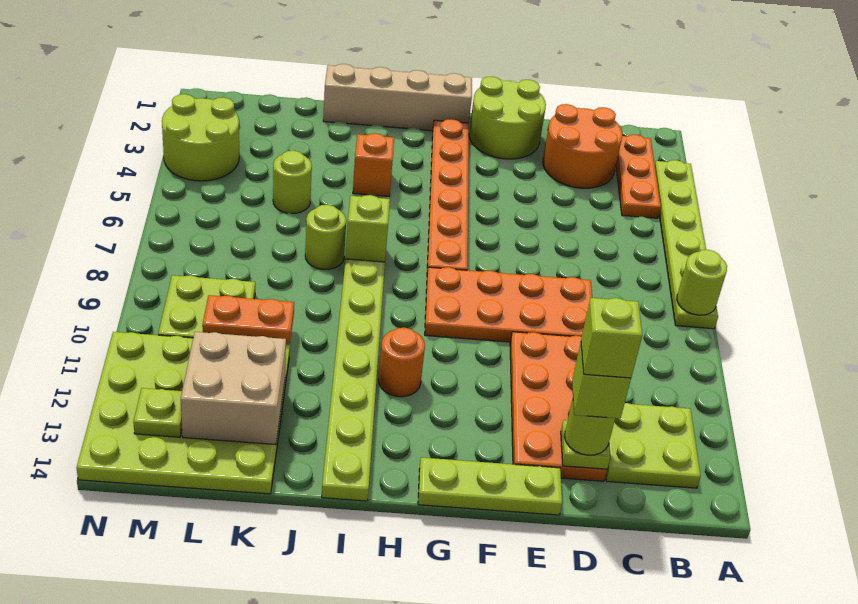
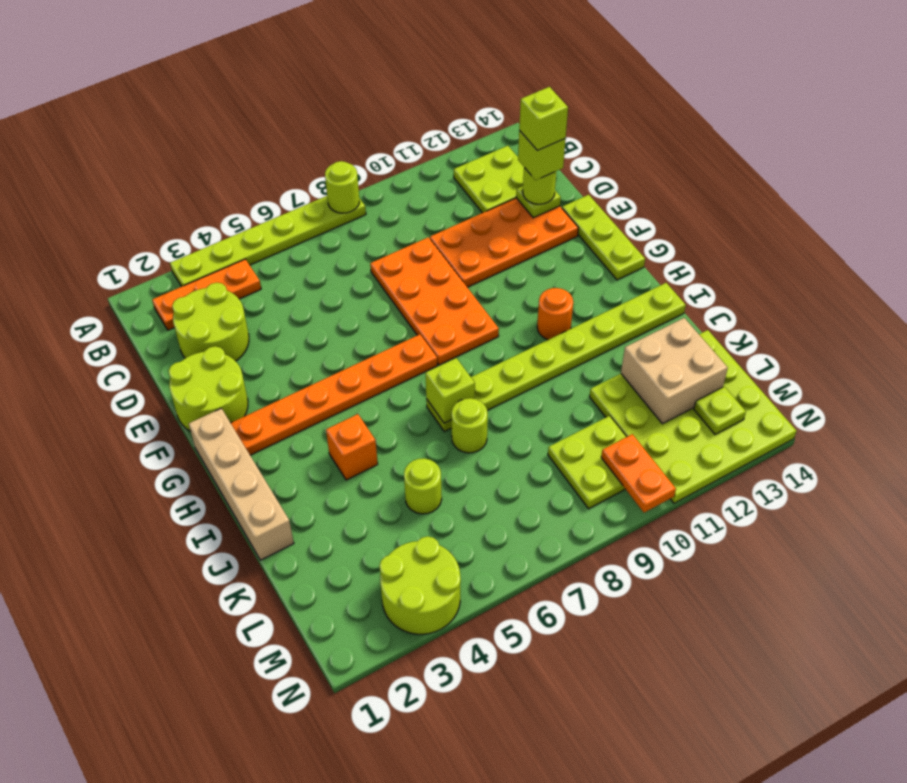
orange 2x2 round brick [543,104,622,188] -> lime 2x2 round brick [172,283,249,361]
orange 1x2 plate [202,295,294,343] -> orange 1x2 plate moved to [601,434,676,512]

